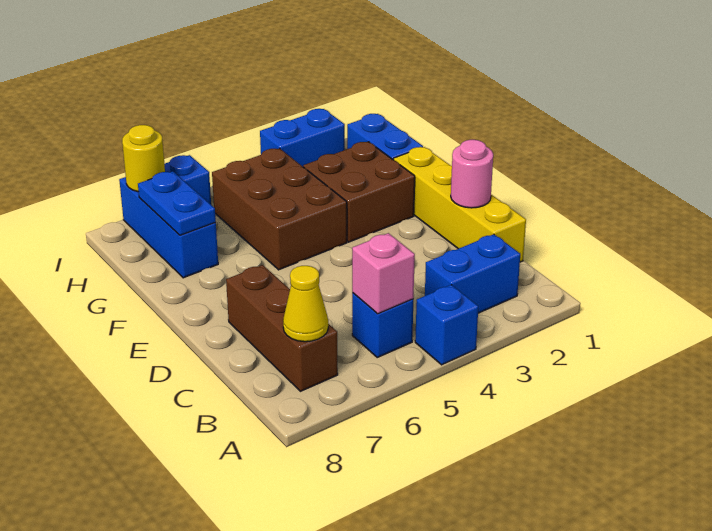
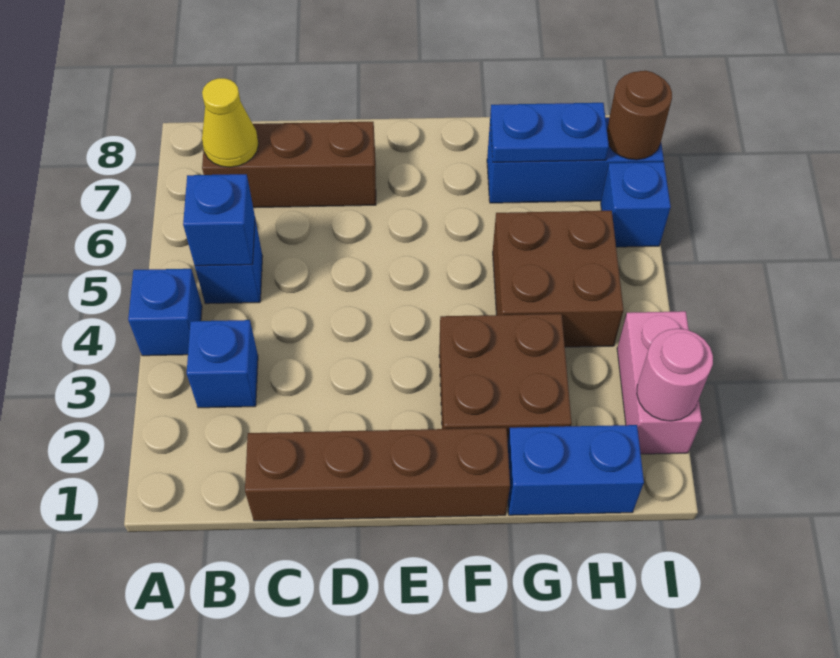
blue 1x2 brick [425,234,520,313] -> blue 1x1 brick [187,320,258,408]
pink 1x1 brick [352,233,415,314] -> blue 1x1 brick [183,174,255,266]
yellow 1x4 brick [393,147,526,262] -> brown 1x4 brick [245,428,510,521]
pink 1x1 round brick [451,140,493,208] -> pink 1x1 round brick moved to [637,329,713,421]
brown 2x3 brick [212,148,347,270] -> brown 2x2 brick [493,211,624,347]
blue 1x2 brick [260,109,345,166] -> pink 1x2 brick [617,311,702,454]
yellow 1x1 round brick [122,125,165,192] -> brown 1x1 round brick [607,71,672,160]

